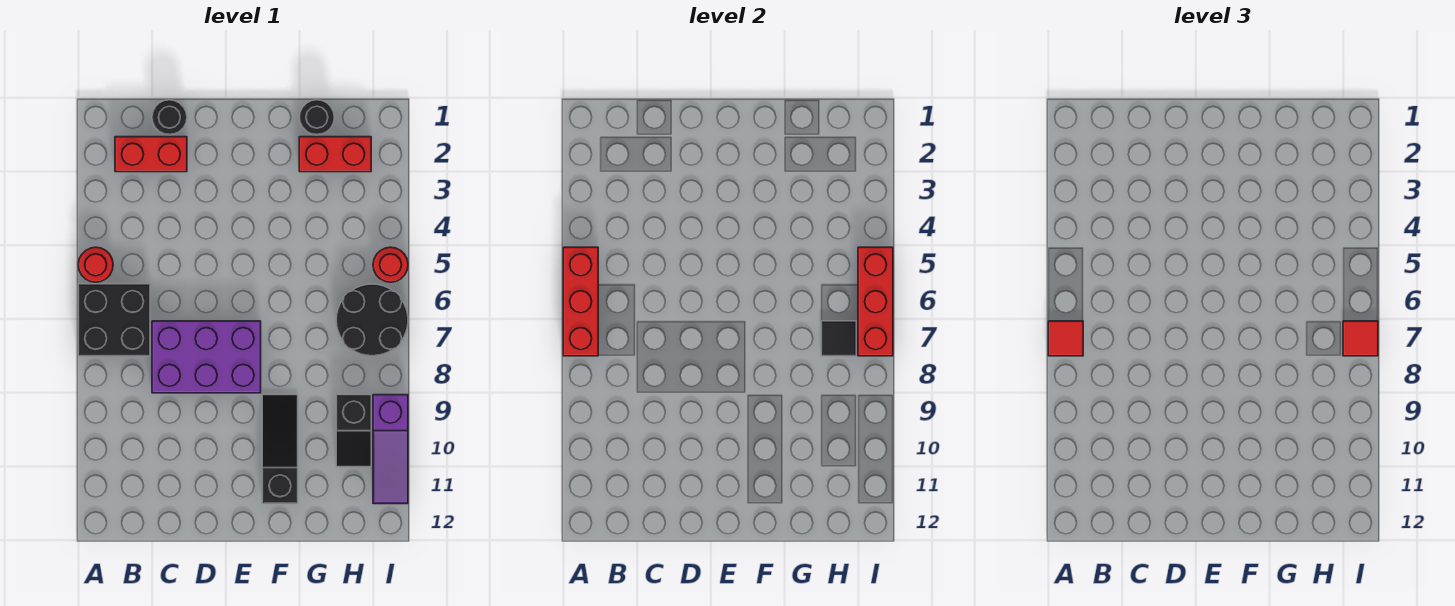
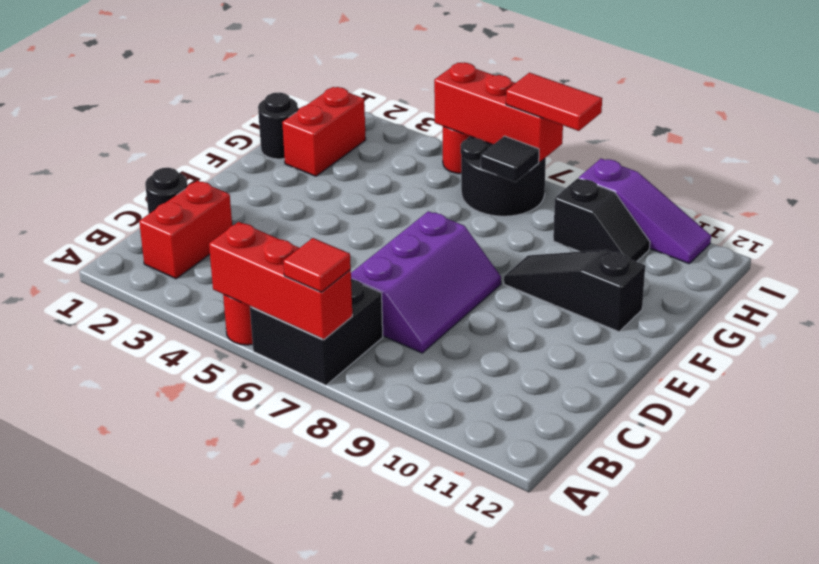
purple 2x3 brick [152,321,261,393] -> purple 2x3 slope [351,211,501,353]
red 1x1 tile [1343,321,1378,356] -> red 1x2 tile [506,73,602,131]

